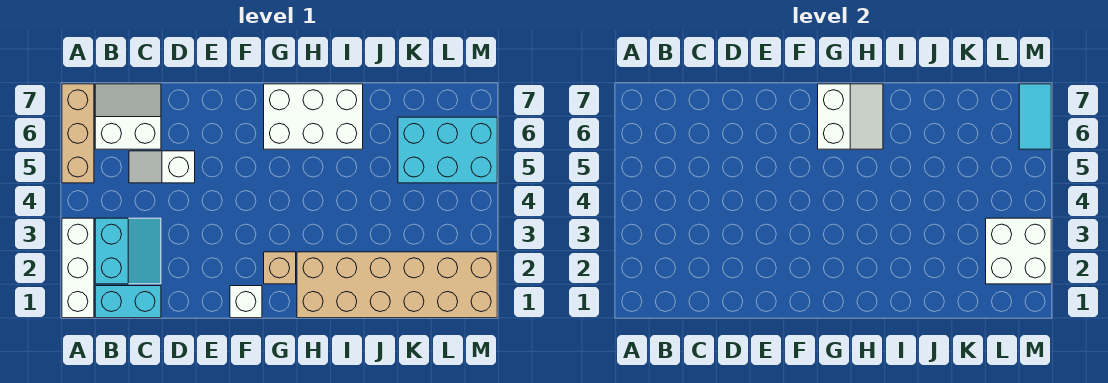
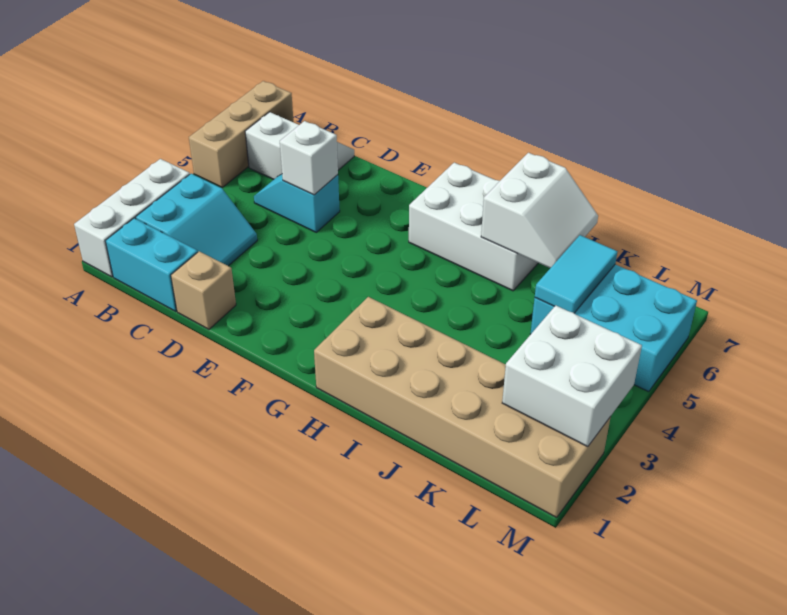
white 1x2 slope [129,151,195,183] -> cyan 1x2 slope [254,174,340,232]
white 1x1 brick [230,286,262,318] -> white 1x1 brick moved to [280,121,338,195]
tan 1x1 brick [264,252,296,284] -> tan 1x1 brick moved to [171,251,236,329]
white 2x2 slope [818,84,883,149] -> white 2x2 slope moved to [481,153,598,268]
cyan 1x2 tile [1019,84,1051,149] -> cyan 1x2 tile moved to [535,235,617,313]

